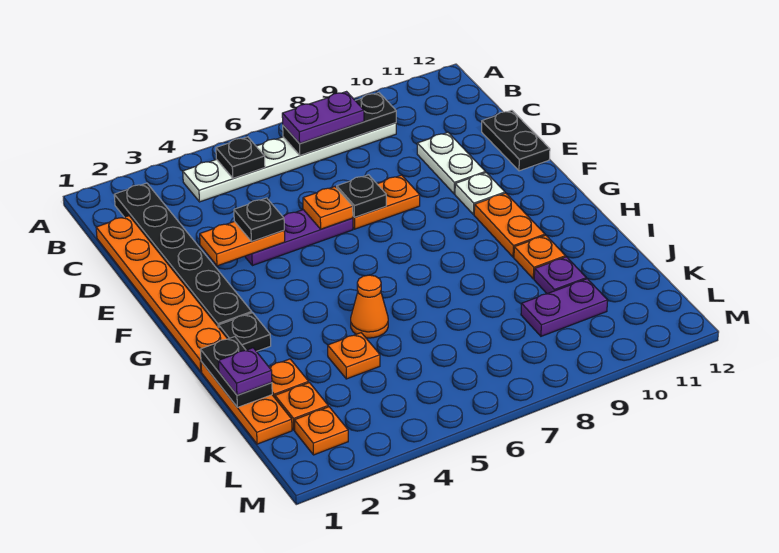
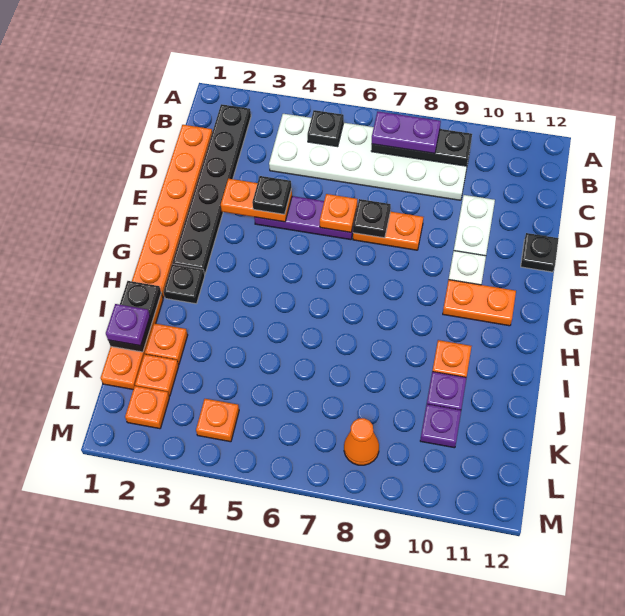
white 1x6 plate [183,123,396,202] -> white 2x6 plate [269,114,469,200]
black 1x2 plate [482,110,550,171] -> black 1x1 plate [521,233,559,272]
orange 1x2 plate [474,193,545,257] -> orange 1x2 plate turned to [443,280,516,326]
orange 1x1 cone [351,275,388,338] -> orange 1x1 cone moved to [344,418,379,465]
orange 1x1 plate [328,333,380,379] -> orange 1x1 plate moved to [196,399,239,442]
purple 1x2 plate [521,279,608,336] -> purple 1x1 plate [420,404,461,448]

